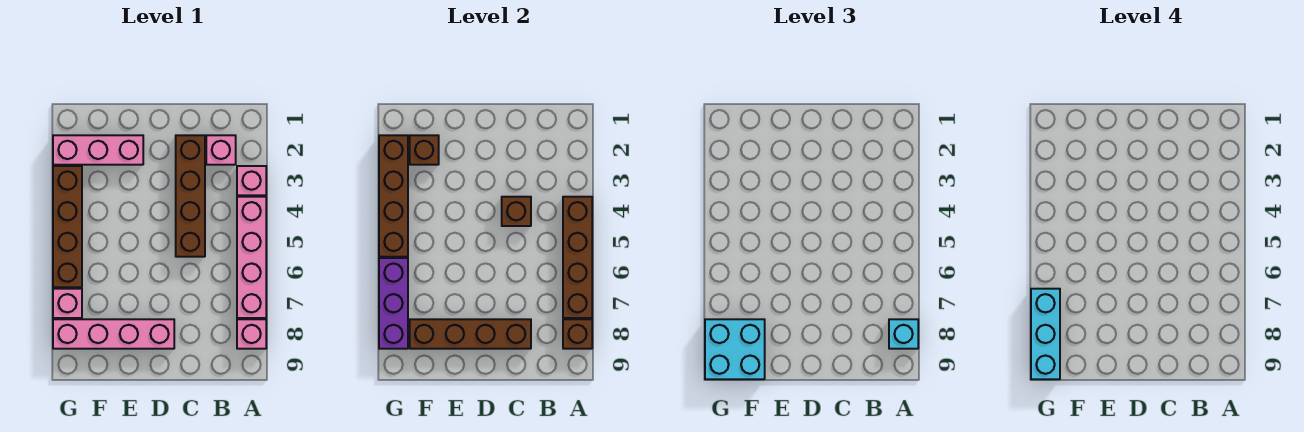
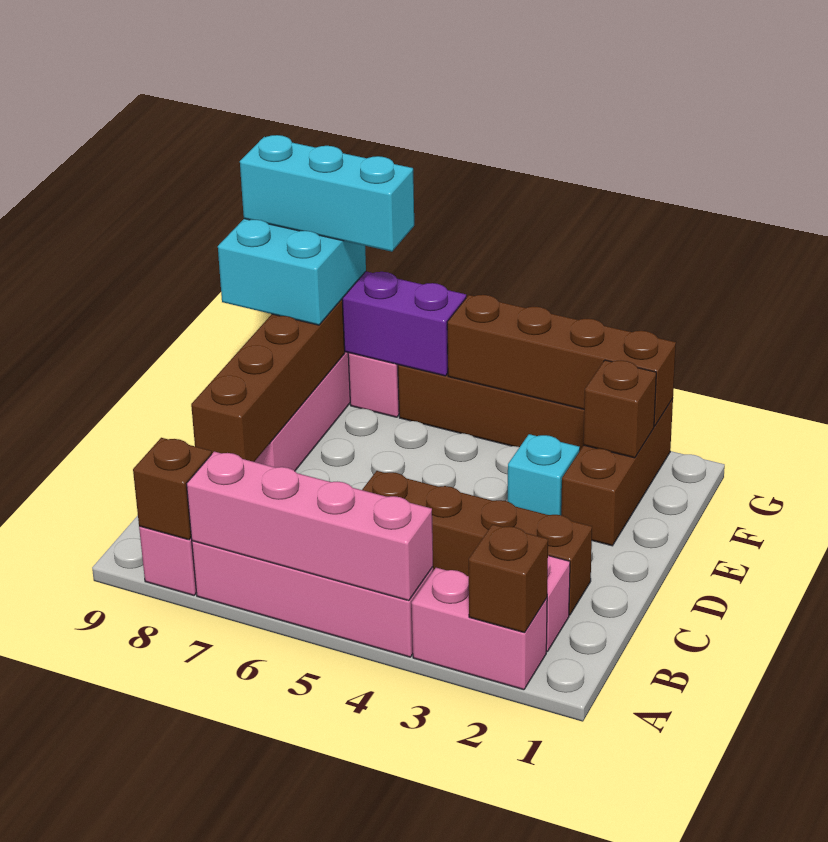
pink 1x1 brick [237,166,266,195] -> pink 1x2 brick [412,568,547,690]
brown 1x4 brick [563,197,592,318] -> pink 1x4 brick [187,452,433,601]
cyan 1x1 brick [889,319,918,349] -> cyan 1x1 brick moved to [508,434,580,515]
brown 1x1 brick [502,197,531,226] -> brown 1x1 brick moved to [469,524,548,633]
pink 1x3 brick [53,135,143,165] -> brown 1x3 brick [561,399,673,546]

